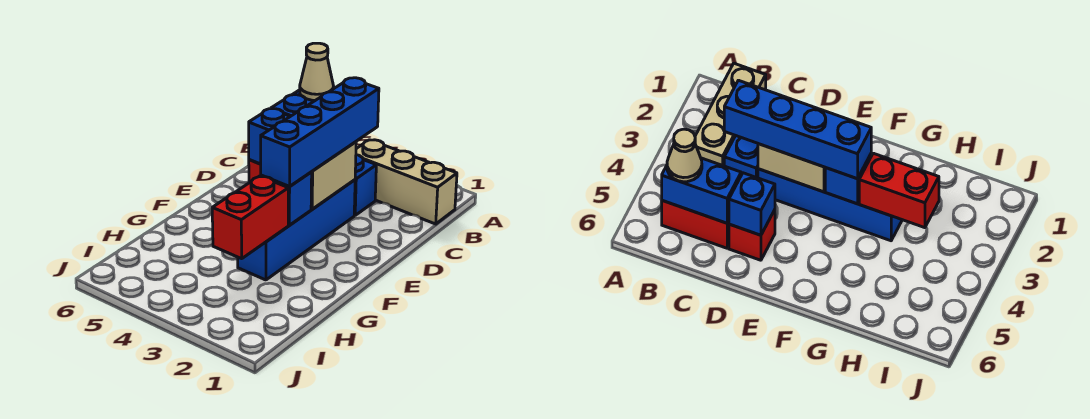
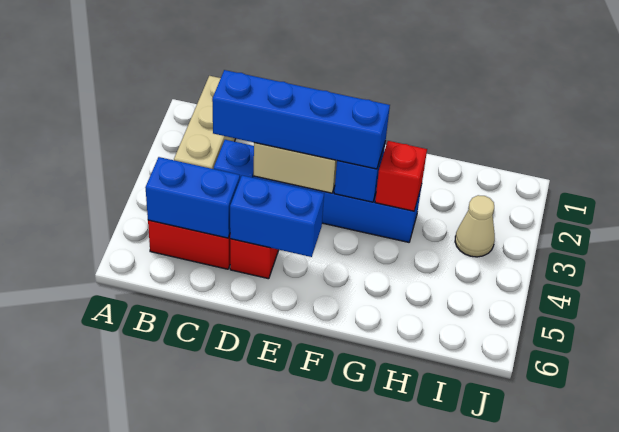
tan 1x1 cone [300,43,334,100] -> tan 1x1 cone moved to [455,195,495,257]
blue 1x1 brick [249,109,290,164] -> blue 1x2 brick [230,175,324,257]
red 1x2 brick [212,176,288,259] -> red 1x1 brick [375,141,427,211]

